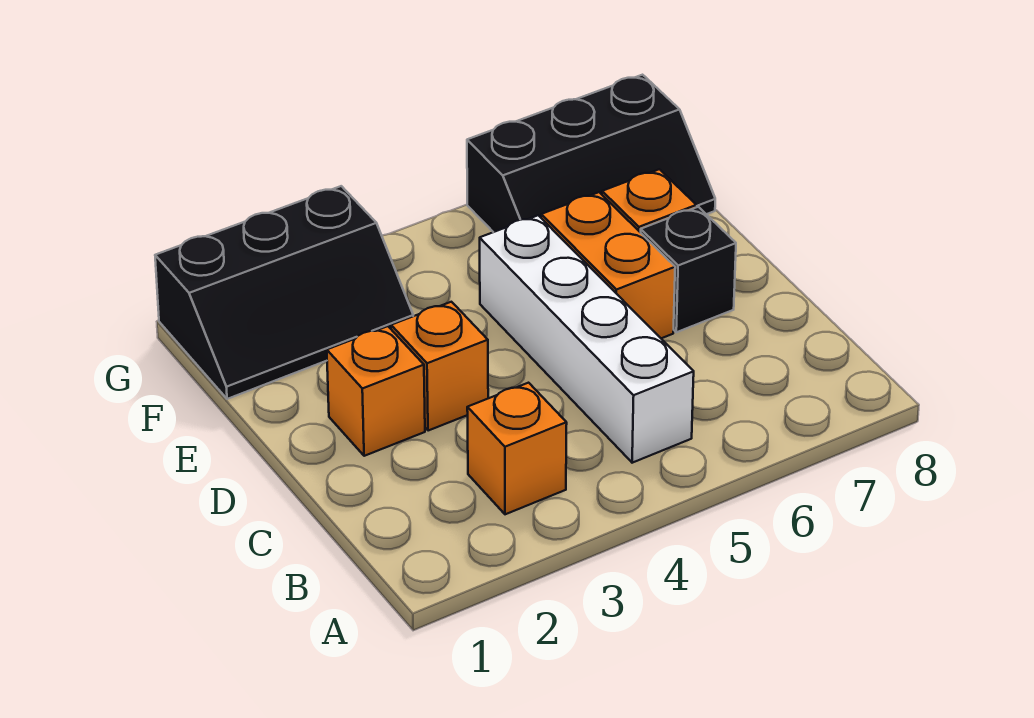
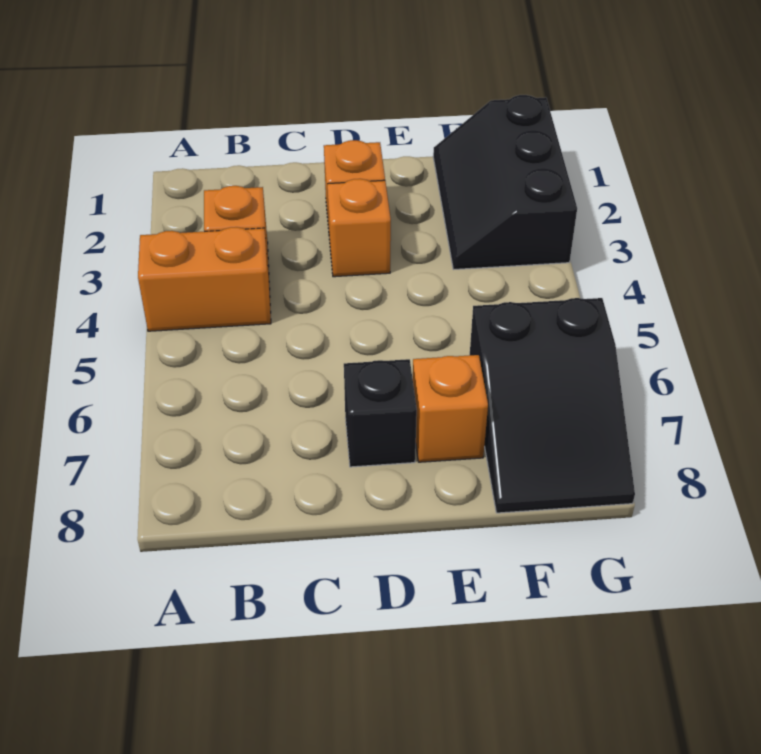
white 1x4 brick [480,215,694,463] -> none
orange 1x2 brick [541,192,675,338] -> orange 1x2 brick moved to [138,227,271,331]
black 2x3 slope [467,75,715,232] -> black 2x3 slope turned to [470,298,635,513]

